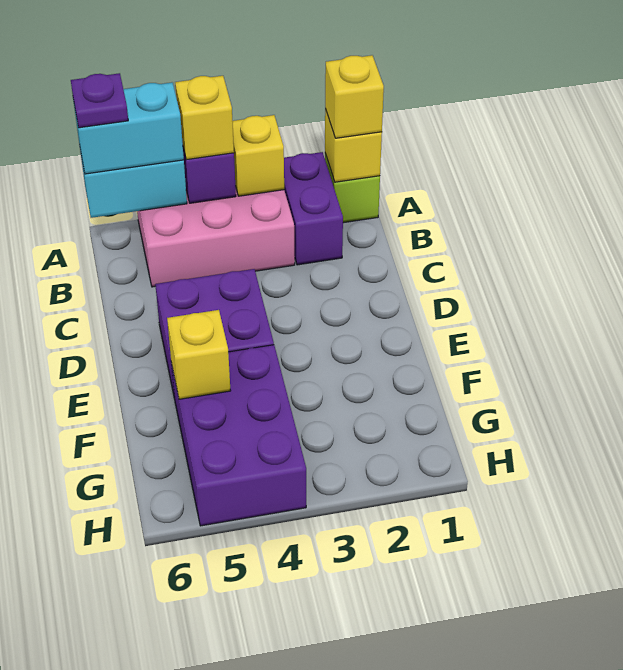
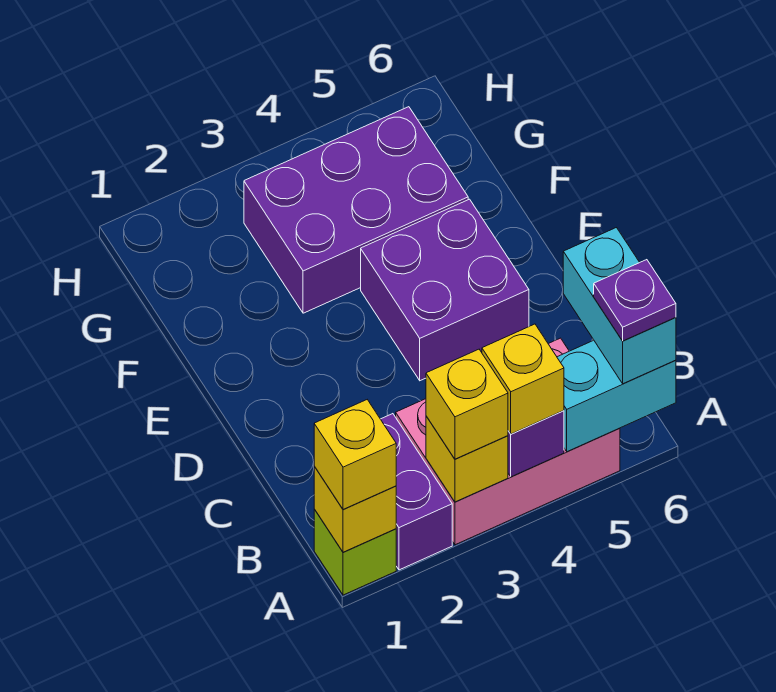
cyan 1x2 brick [73,83,184,174] -> cyan 1x2 brick turned to [563,228,676,384]
purple 2x3 brick [171,345,306,526] -> purple 2x3 brick turned to [244,107,468,313]
yellow 1x1 brick [167,310,231,399] -> yellow 1x1 brick moved to [426,349,508,459]

